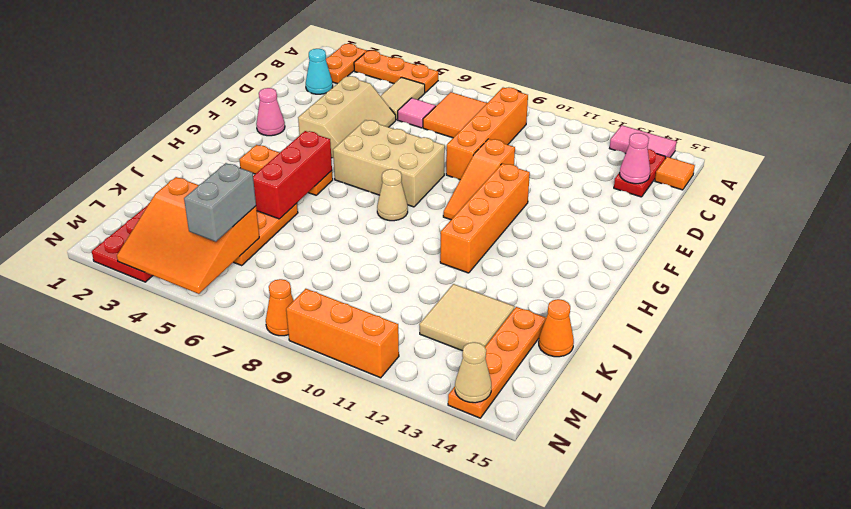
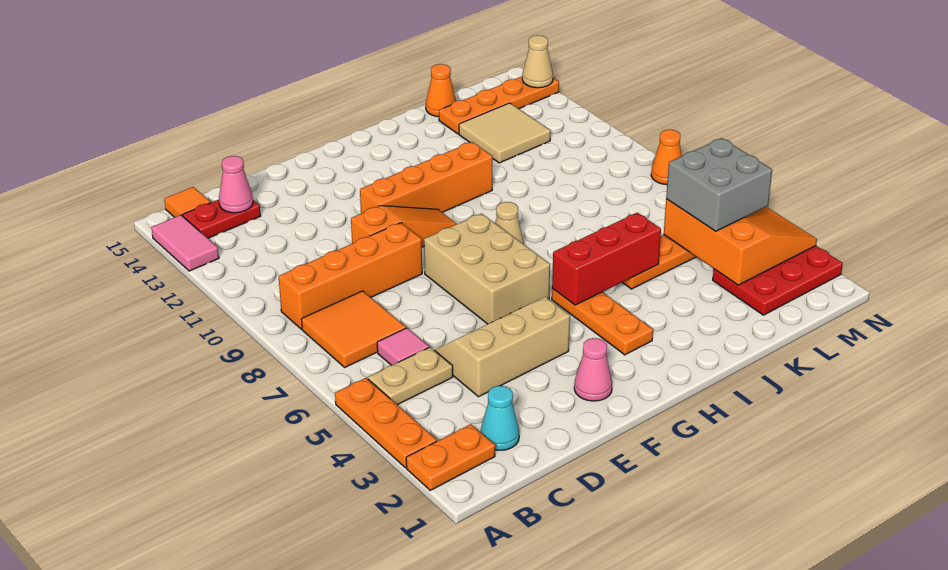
tan 1x2 tile [381,77,425,120] -> tan 1x2 plate [368,347,453,405]
grey 1x2 brick [184,163,256,242] -> grey 2x2 brick [666,138,772,231]
orange 1x3 brick [286,289,399,378] -> none

